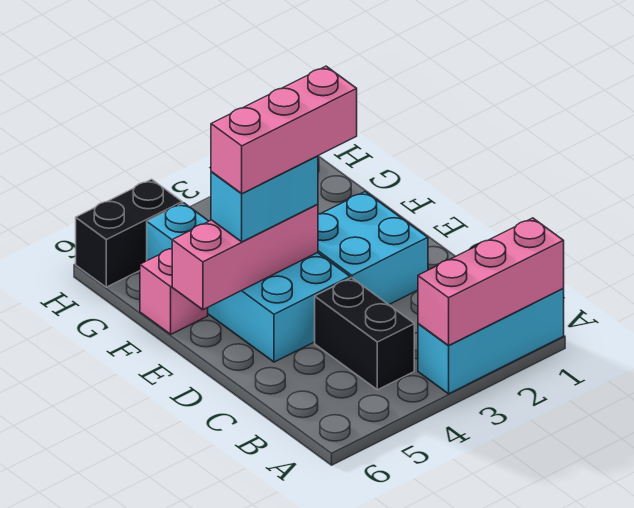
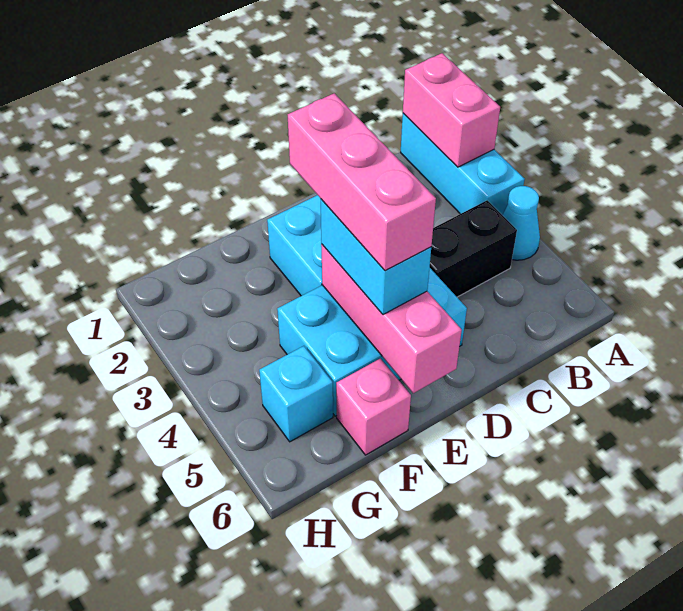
pink 1x3 brick [418,218,564,345] -> pink 1x2 brick [403,53,500,167]
none -> cyan 1x1 cone [503,186,540,260]
black 1x2 brick [76,179,182,287] -> none

